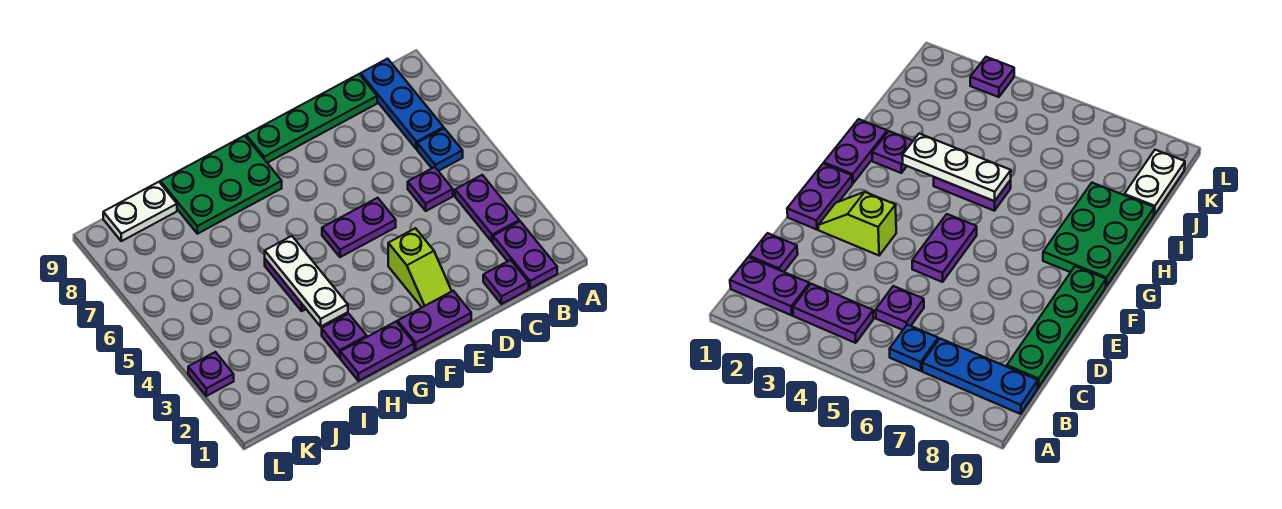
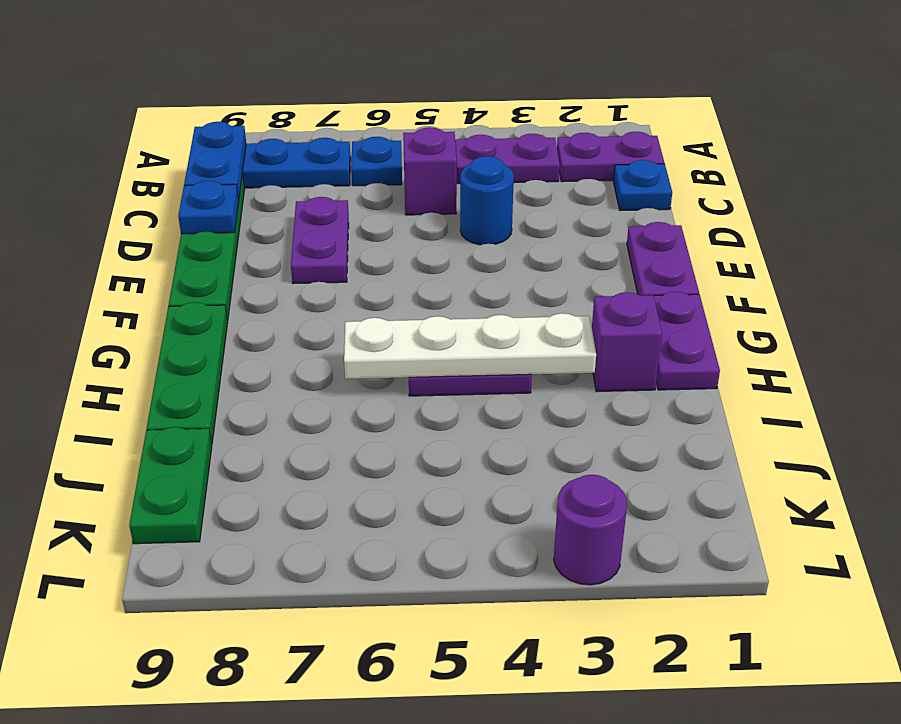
none -> blue 1x2 plate [184,122,246,200]
purple 1x1 plate [483,260,529,304] -> blue 1x1 plate [613,160,672,211]
purple 1x1 plate [408,167,453,211] -> purple 1x1 brick [403,127,457,215]
none -> blue 1x1 round brick [460,156,514,245]
none -> blue 1x1 plate [178,181,239,234]
lime 1x2 slope [388,228,452,307] -> none
purple 1x2 plate [322,198,396,257] -> purple 1x2 plate moved to [291,197,349,284]
green 2x3 plate [160,136,282,234] -> green 1x3 plate [147,302,228,444]
purple 1x1 plate [322,314,367,358] -> purple 1x1 brick [592,292,662,392]
white 1x3 plate [265,236,348,326] -> white 1x4 plate [344,313,596,379]
white 1x2 plate [103,182,177,241] -> green 1x2 plate [129,427,212,544]
purple 1x1 plate [188,352,234,396] -> purple 1x1 round brick [554,475,627,585]

